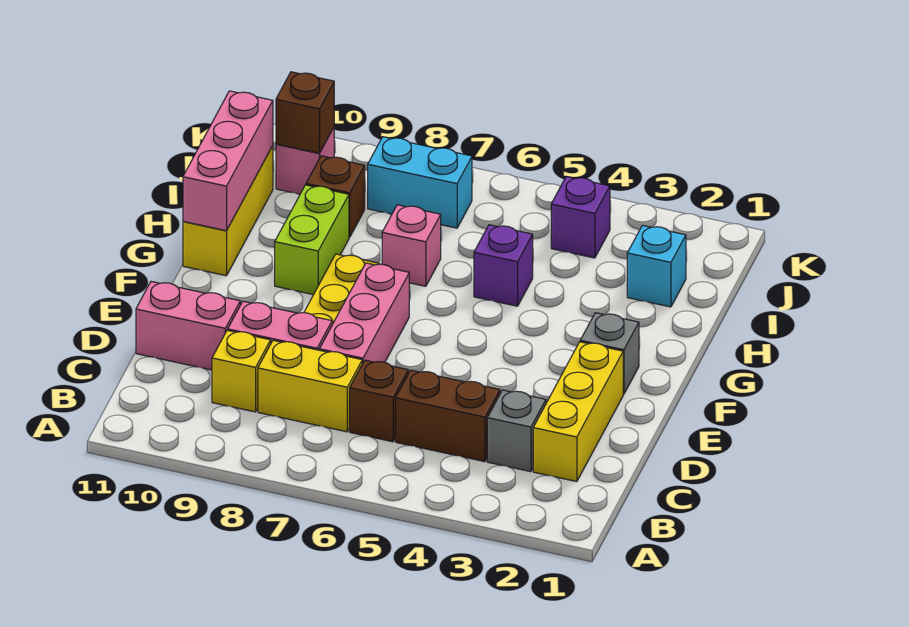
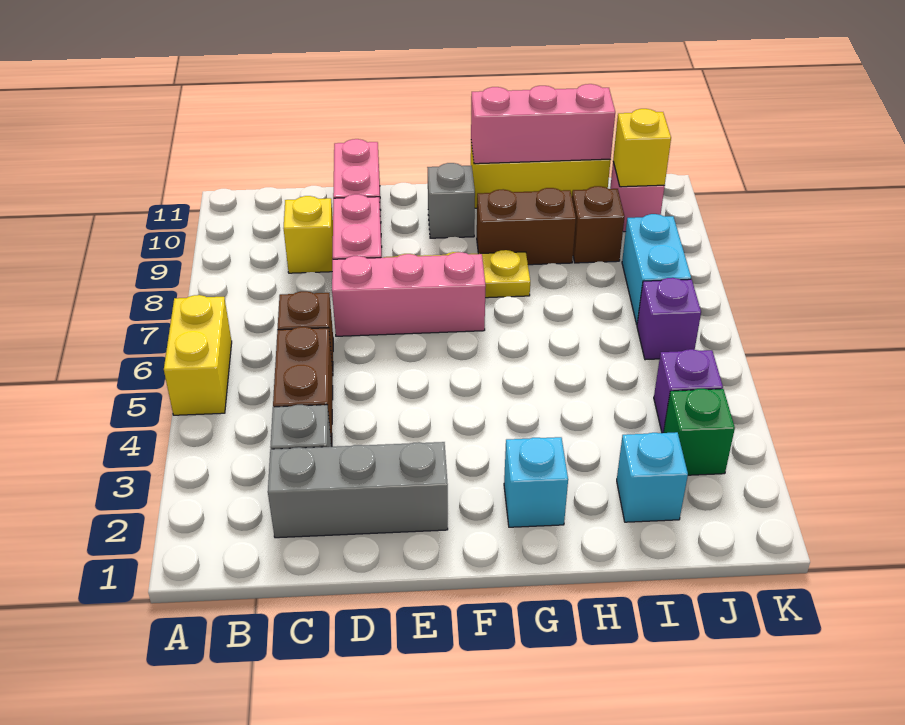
yellow 1x3 brick [533,342,623,482] -> grey 1x3 brick [268,442,448,538]
yellow 1x2 brick [258,340,362,432] -> yellow 1x2 brick moved to [164,295,232,415]
grey 1x1 brick [580,313,639,394] -> grey 1x1 brick moved to [427,163,475,238]
none -> cyan 1x1 brick [504,437,568,527]
lime 1x2 brick [275,185,349,295] -> brown 1x2 brick [477,188,576,265]
purple 1x1 brick [474,225,533,306] -> purple 1x1 brick moved to [637,278,701,360]
pink 1x1 brick [382,205,441,286] -> none
none -> green 1x1 brick [663,389,735,475]
brown 1x1 brick [276,72,334,153] -> yellow 1x1 brick [613,109,671,187]

